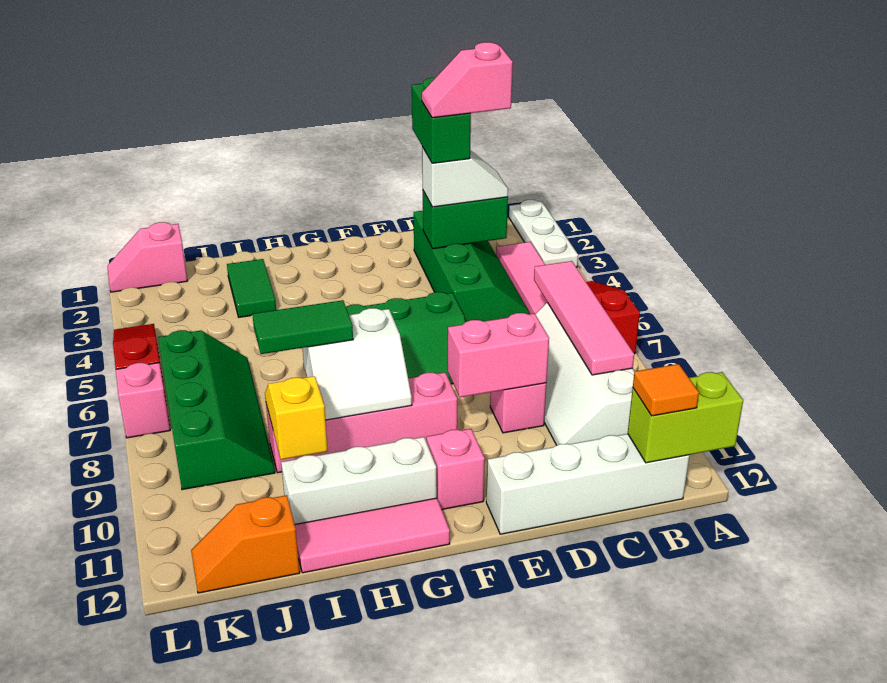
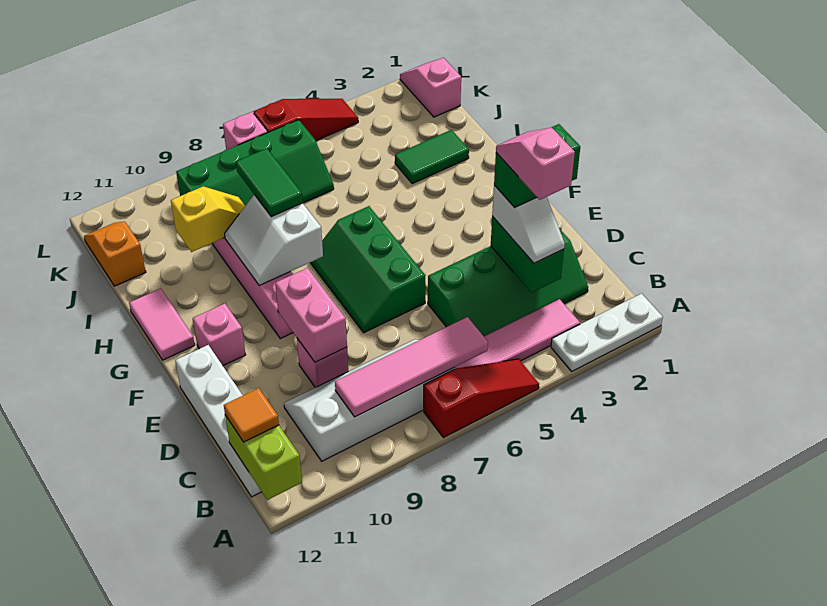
white 1x3 brick [281,437,437,524] -> none
pink 1x3 tile [295,498,450,573] -> pink 1x2 tile [129,288,195,360]

